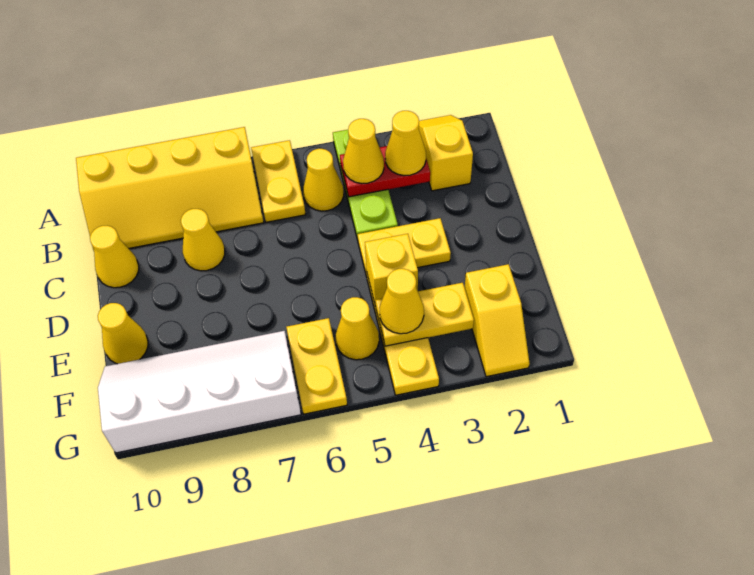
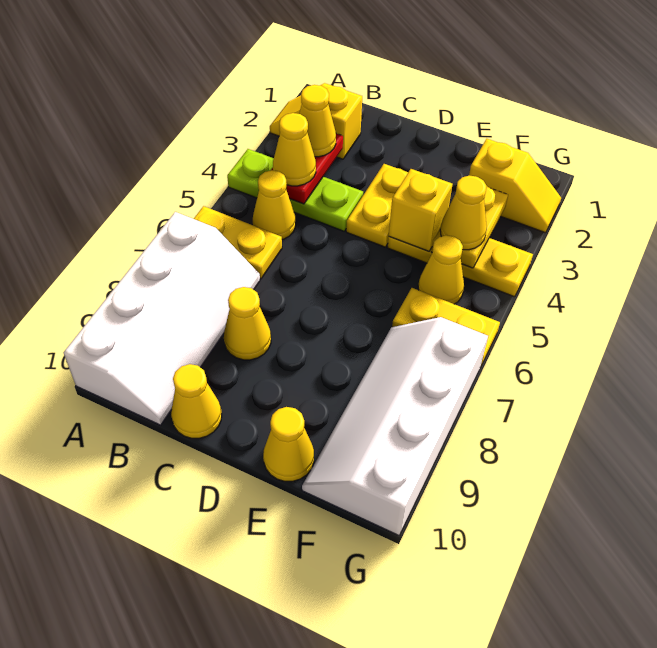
yellow 2x4 slope [76,127,264,250] -> white 2x4 slope [64,212,260,425]

